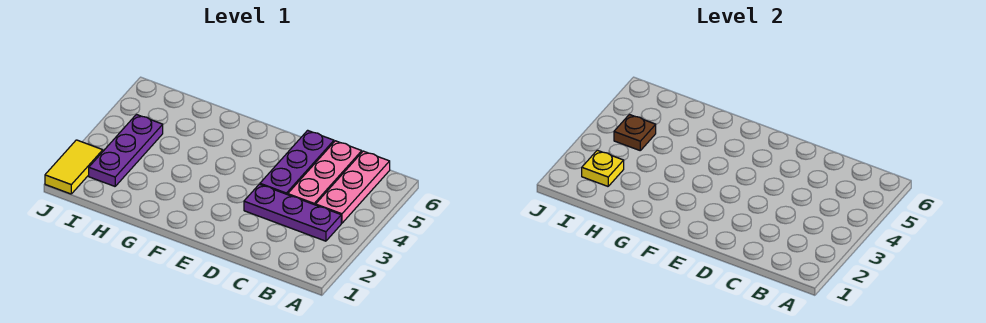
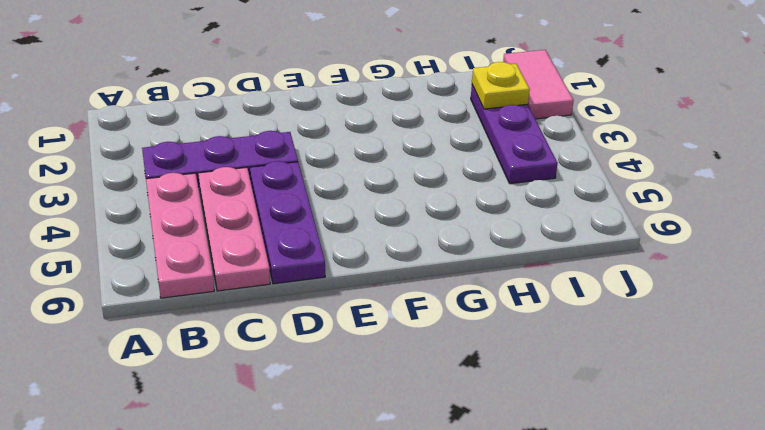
brown 1x1 plate [614,115,656,150] -> none
yellow 1x2 tile [45,140,103,194] -> pink 1x2 tile [503,50,574,119]

